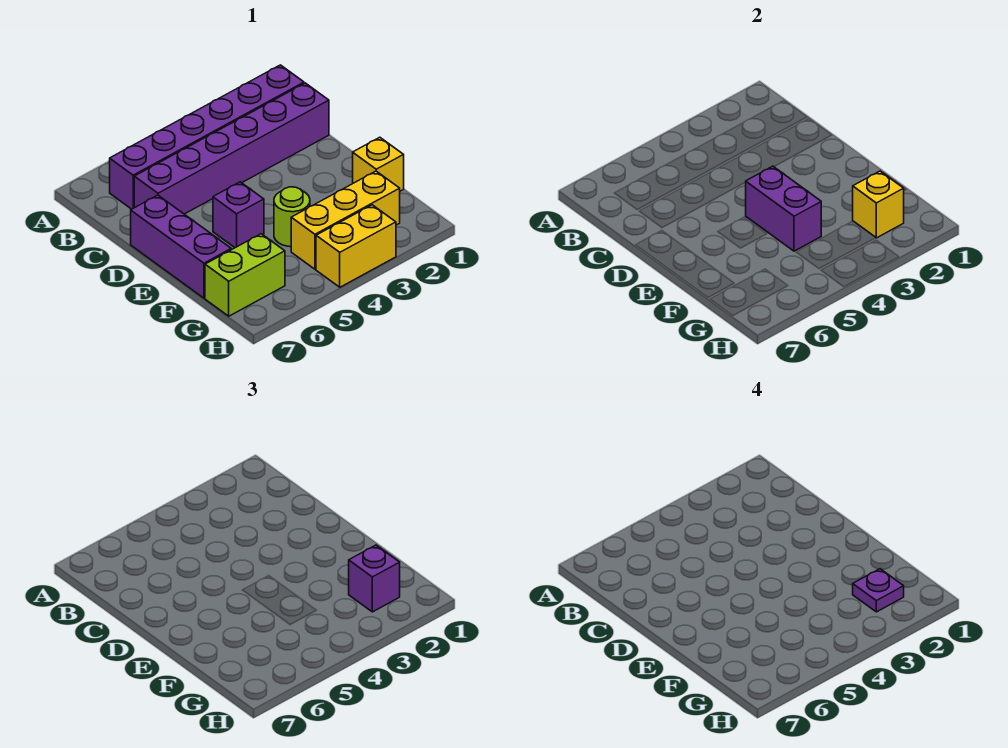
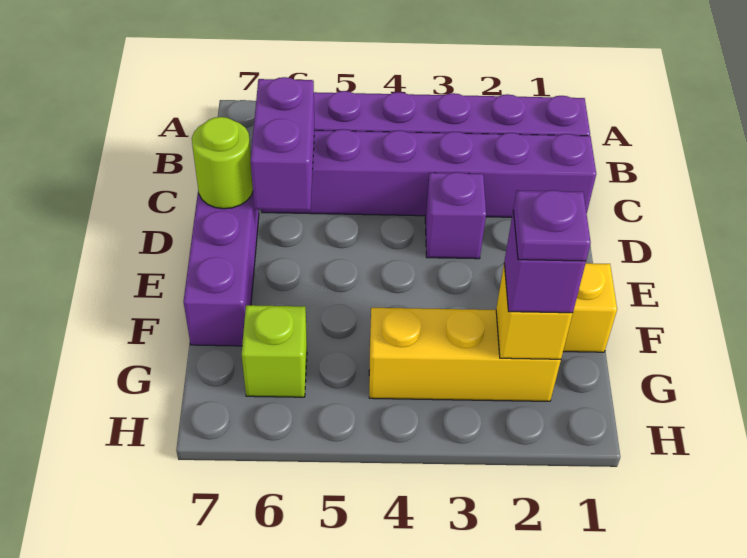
purple 1x2 brick [746,166,821,251] -> purple 1x2 brick moved to [251,77,315,210]
purple 1x1 brick [213,182,264,248] -> purple 1x1 brick moved to [425,172,486,259]
lime 1x1 round brick [274,187,310,247] -> lime 1x1 round brick moved to [192,117,253,209]
lime 1x2 brick [205,234,285,316] -> lime 1x1 brick [242,305,307,397]
yellow 1x2 brick [316,205,396,287] -> none

